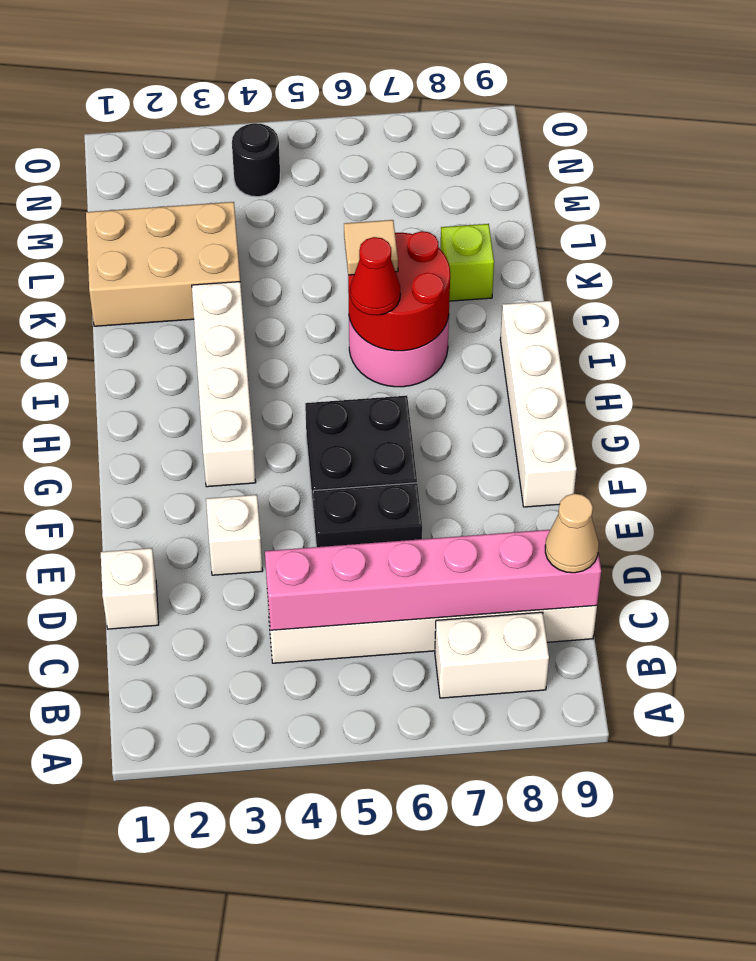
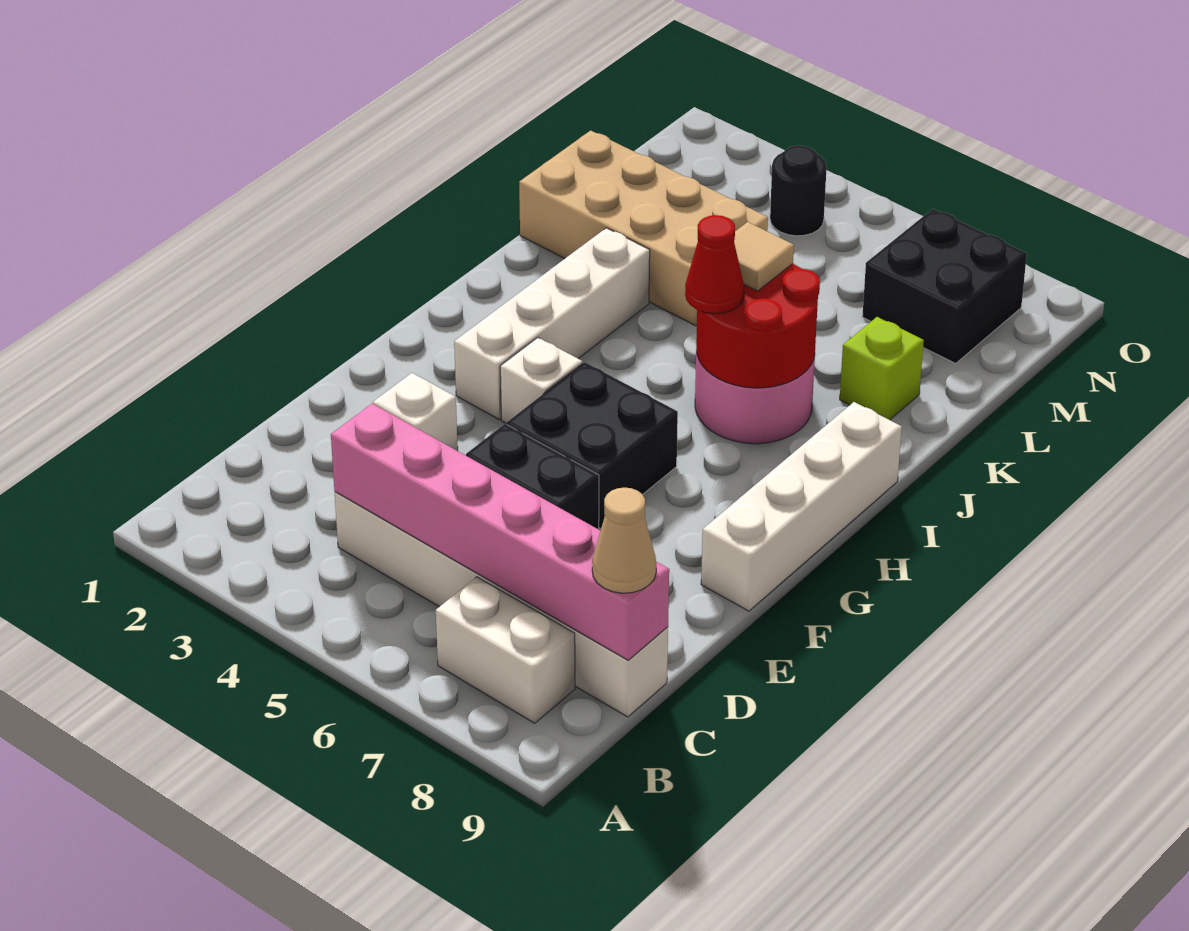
white 1x1 brick [101,548,159,629] -> white 1x1 brick moved to [500,338,582,424]
tan 2x3 brick [86,202,240,326] -> tan 2x4 brick [519,130,768,326]
none -> black 2x2 brick [862,209,1027,363]

